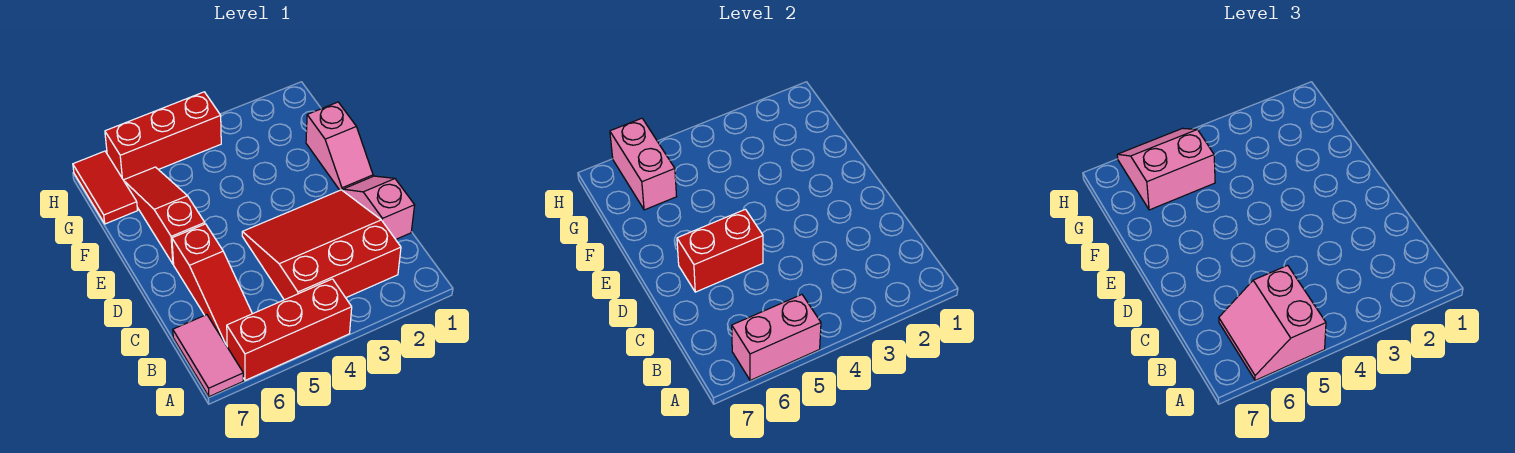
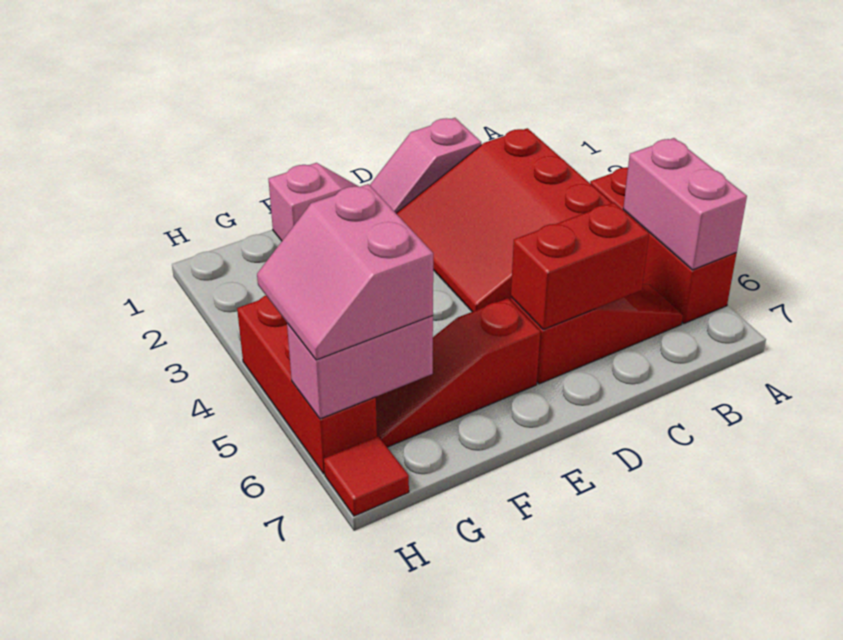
pink 2x2 slope [1219,265,1326,380] -> none
pink 1x2 tile [173,315,243,397] -> none
red 1x2 brick [677,209,763,292] -> red 1x2 brick turned to [511,203,649,330]
red 1x2 tile [73,151,137,224] -> red 1x1 tile [324,436,409,516]

